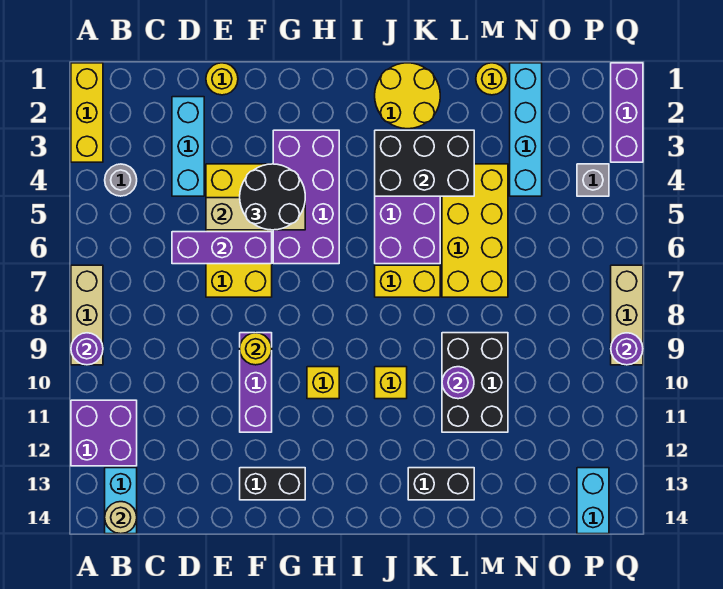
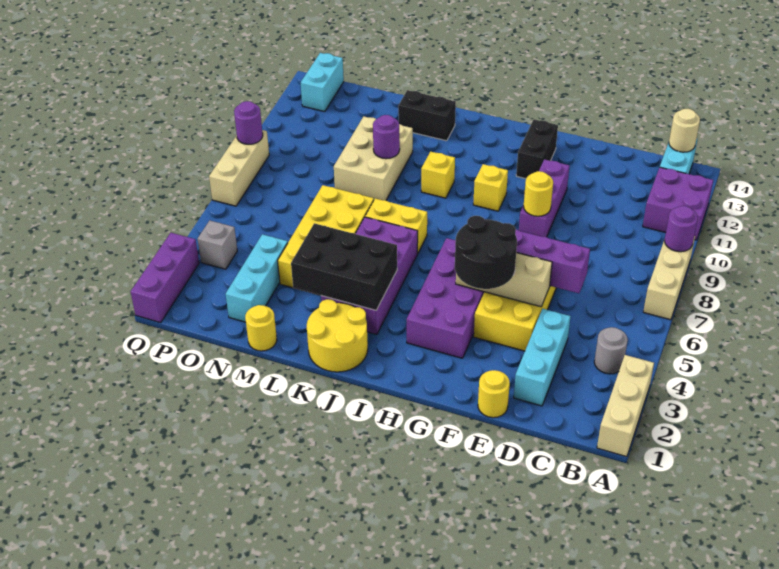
yellow 1x3 brick [71,63,103,162] -> tan 1x3 brick [597,355,654,457]
black 1x2 brick [240,468,305,500] -> black 1x2 brick turned to [516,119,558,179]
black 2x3 brick [442,333,508,432] -> tan 2x3 brick [334,117,413,200]
cyan 1x4 brick [510,63,542,196] -> cyan 1x3 brick [226,234,288,322]

